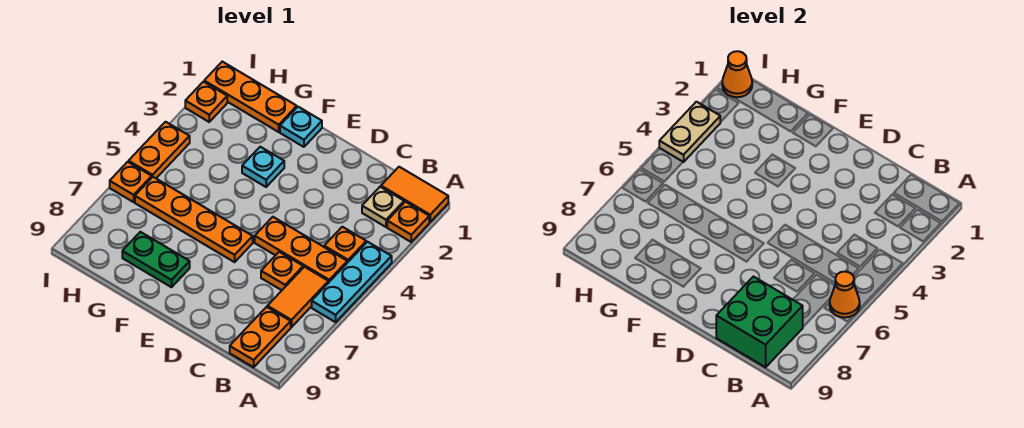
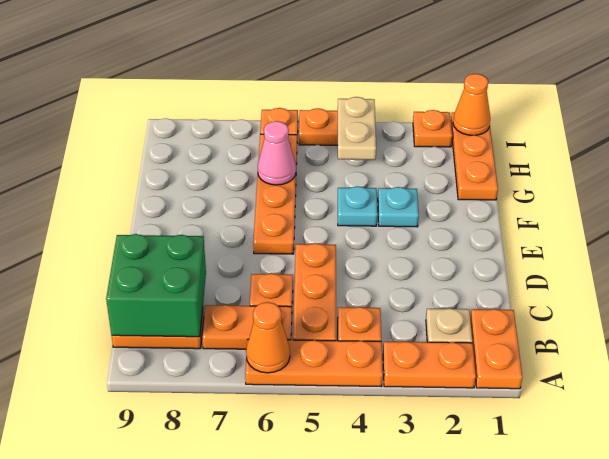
orange 1x2 tile [381,167,448,222] -> orange 1x2 plate [470,309,522,389]
orange 1x1 plate [387,202,429,242] -> orange 1x2 plate [383,342,476,388]
cyan 1x3 plate [312,242,392,322] -> orange 1x3 plate [245,339,383,387]
orange 1x2 tile [267,267,328,327] -> orange 1x2 plate [202,305,292,349]
cyan 1x1 plate [280,107,322,147] -> cyan 1x1 plate moved to [338,186,377,226]
green 1x2 plate [122,232,190,287] -> none
none -> pink 1x1 cone [258,121,296,185]
tan 1x2 plate [659,102,720,162] -> tan 1x2 plate turned to [338,97,376,160]

